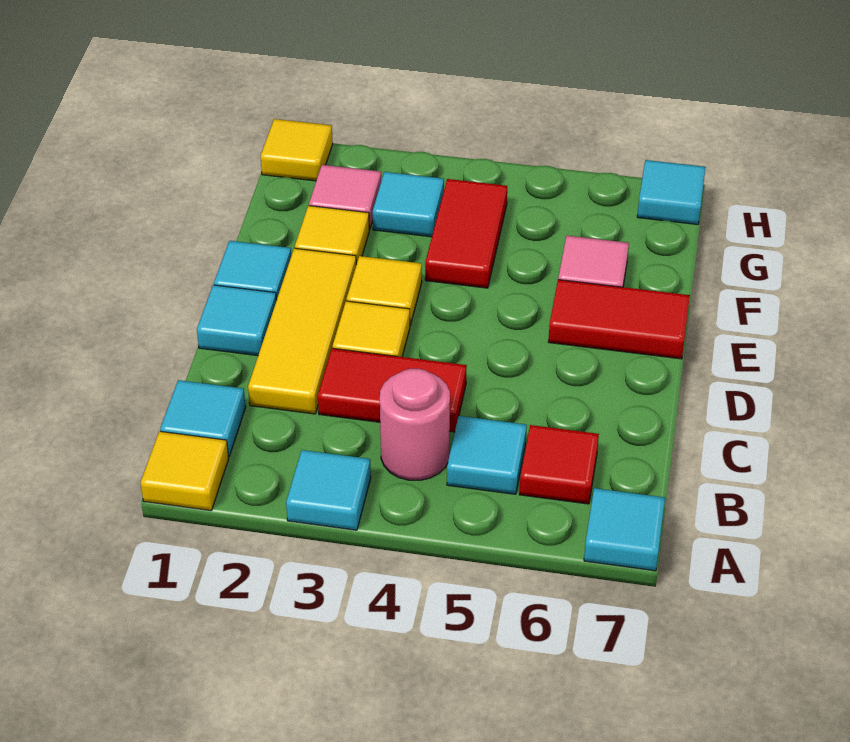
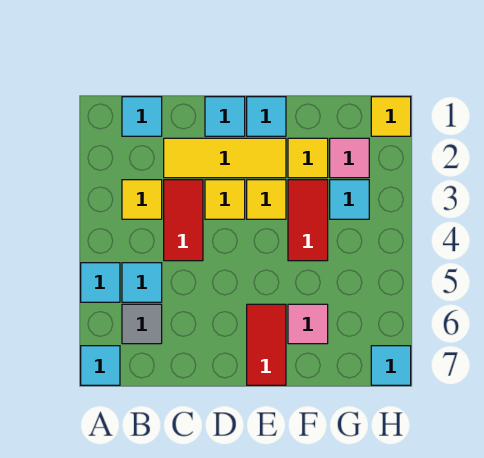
yellow 1x1 tile [140,431,229,511] -> yellow 1x1 tile moved to [122,180,162,219]
cyan 1x1 tile [286,450,371,530] -> cyan 1x1 tile moved to [81,263,120,302]
pink 1x1 round brick [380,369,450,480] -> none
red 1x1 tile [519,425,599,504] -> grey 1x1 tile [122,304,162,344]
red 1x2 tile [425,179,507,288] -> red 1x2 tile turned to [288,180,328,261]

